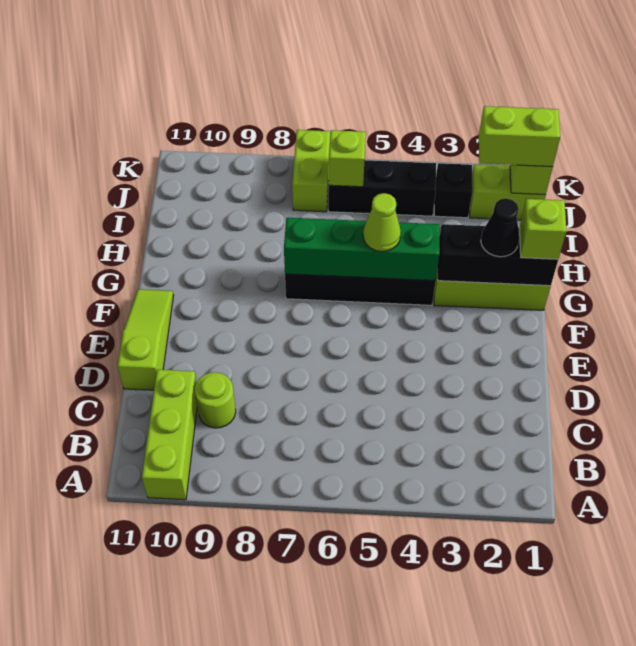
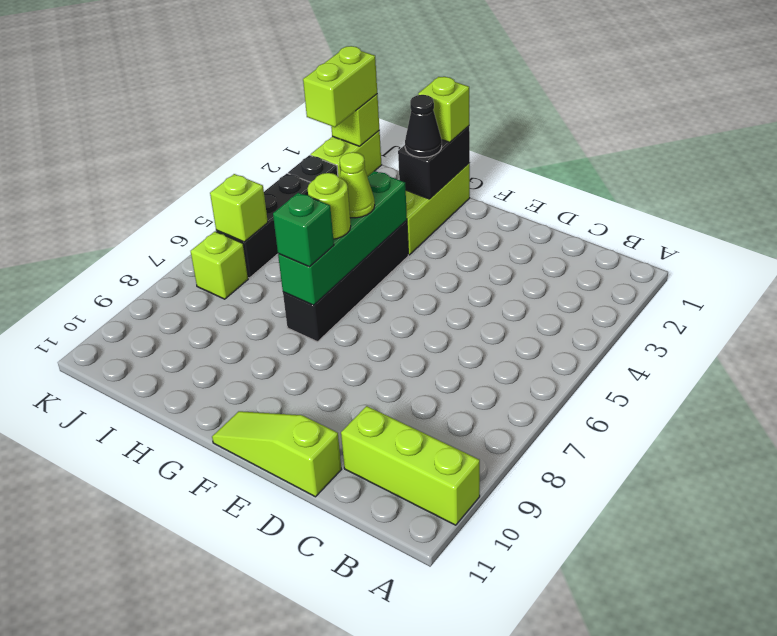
lime 1x1 round brick [195,372,236,428] -> lime 1x1 round brick moved to [308,173,351,239]
black 1x3 brick [438,224,558,286] -> black 1x2 brick [398,126,470,199]
none -> green 1x1 brick [273,193,334,267]
lime 1x2 brick [292,130,330,212] -> lime 1x1 brick [191,231,248,299]

